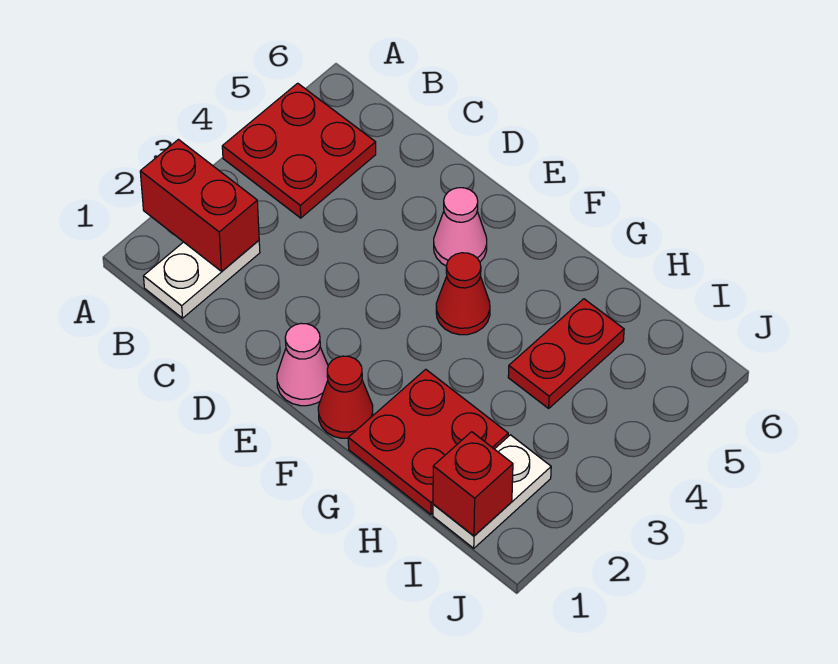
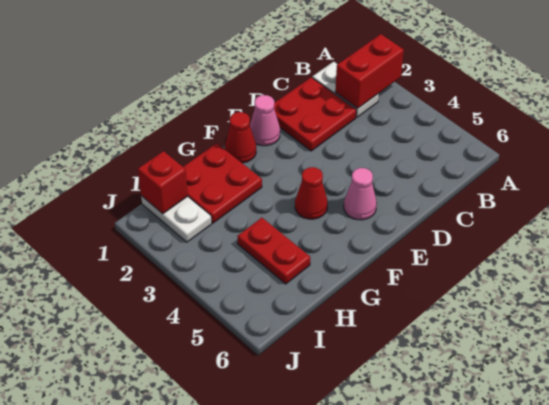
red 2x2 plate [222,83,376,218] -> red 2x2 plate moved to [274,77,356,151]

